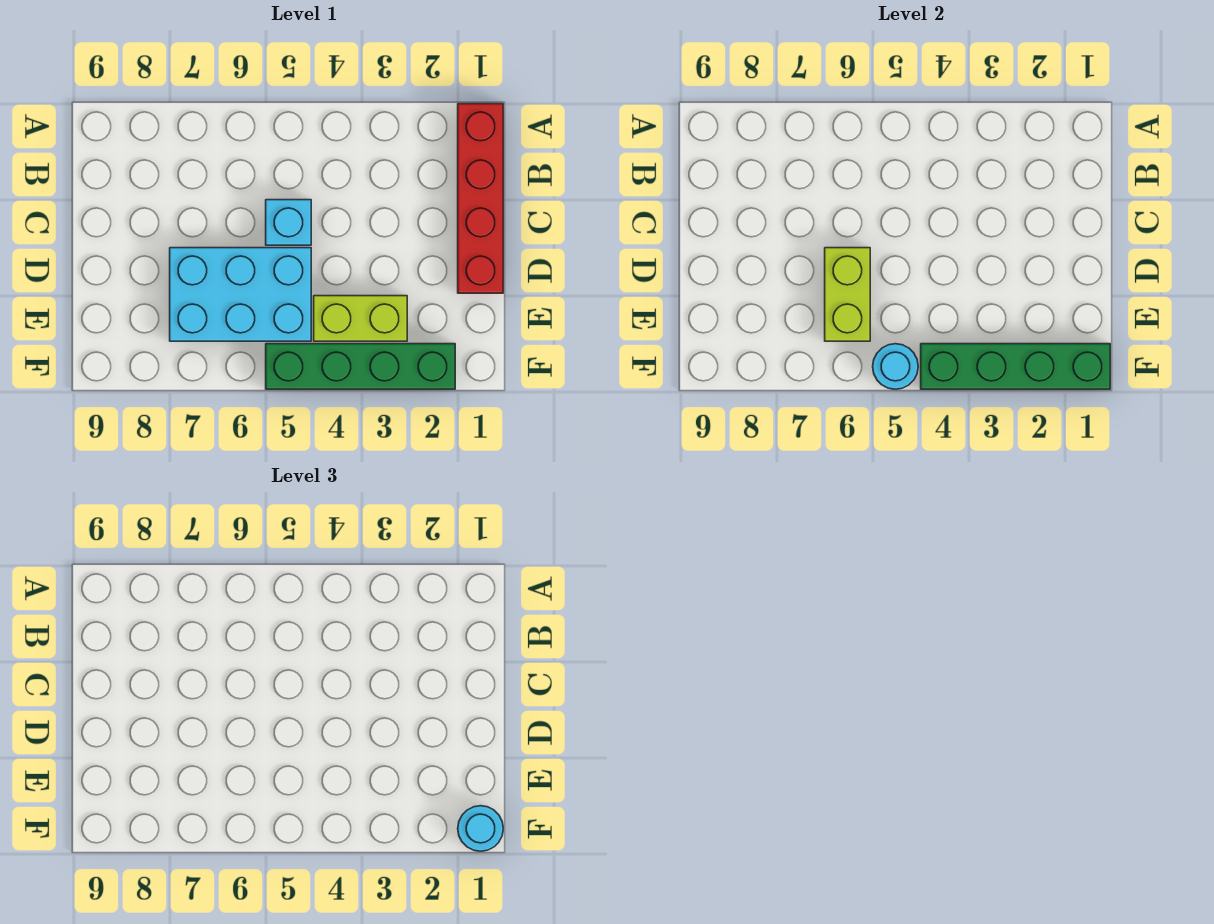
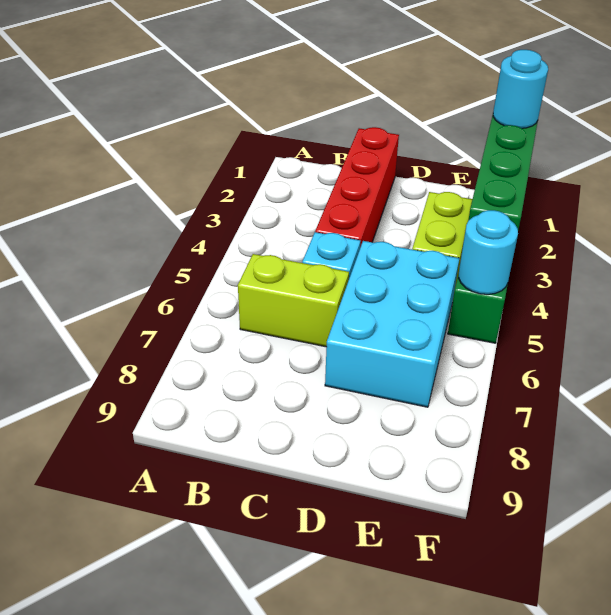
red 1x4 brick [458,104,503,293] -> red 1x4 brick turned to [315,127,399,248]
lime 1x2 brick [825,248,870,341] -> lime 1x2 brick moved to [238,254,349,347]

